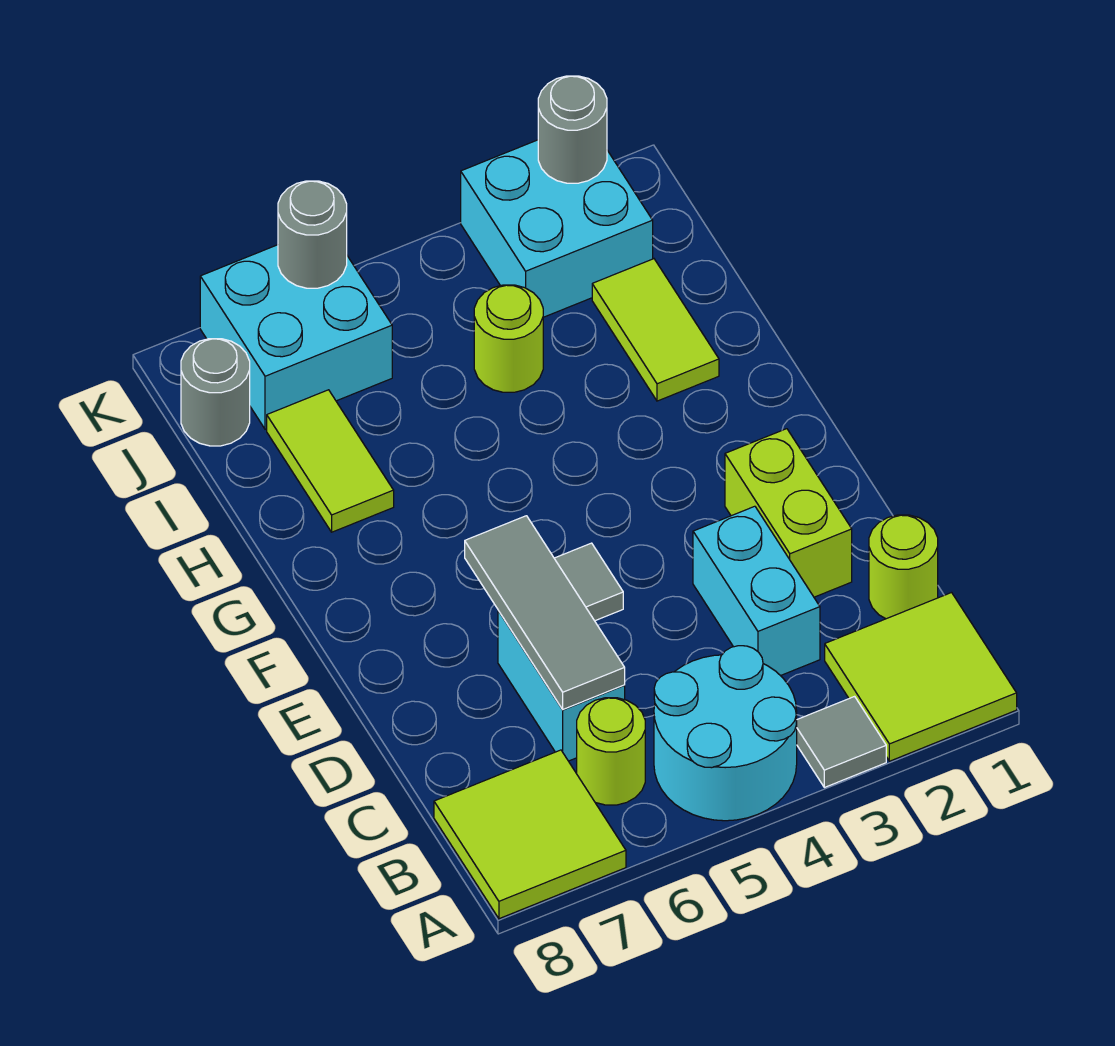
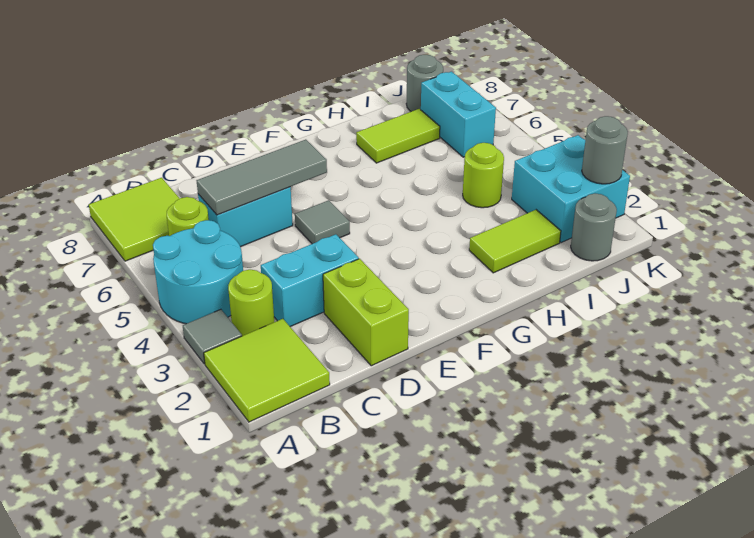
lime 1x1 round brick [869,515,938,619] -> lime 1x1 round brick moved to [228,270,274,336]
lime 1x2 brick [725,429,852,597] -> lime 1x2 brick turned to [323,259,409,366]
cyan 2x2 brick [200,245,392,429] -> cyan 1x2 brick [421,72,496,157]
grey 1x1 round brick [278,181,347,288] -> grey 1x1 round brick moved to [571,194,617,261]

